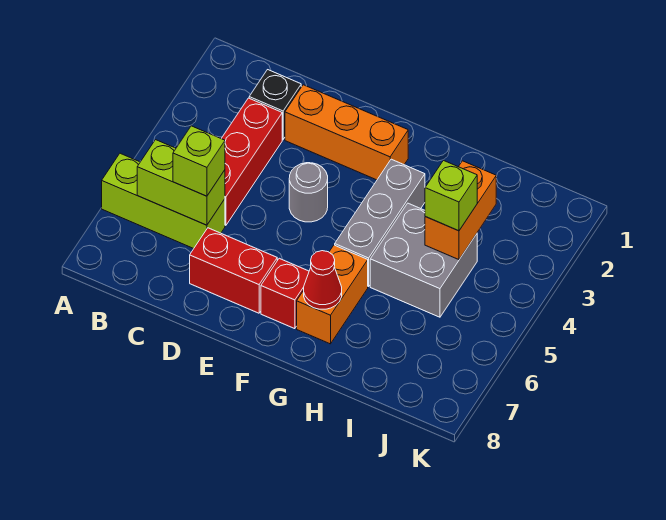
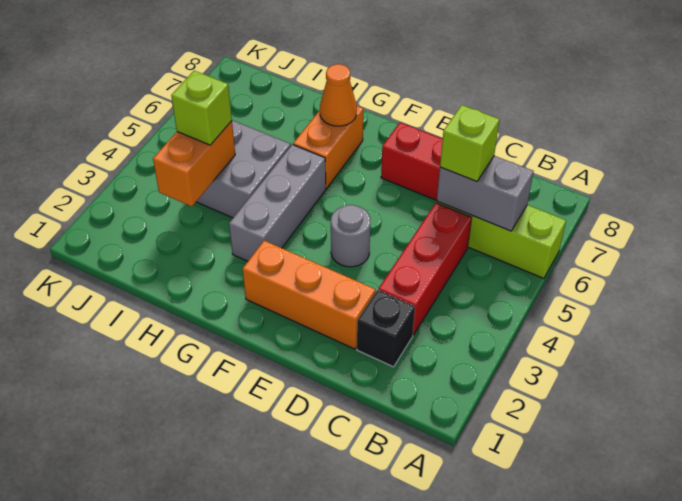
lime 1x2 brick [137,140,225,225] -> grey 1x2 brick [437,156,534,231]
red 1x1 brick [261,258,309,329] -> none
red 1x1 cone [304,251,342,309] -> orange 1x1 cone [320,64,357,126]

